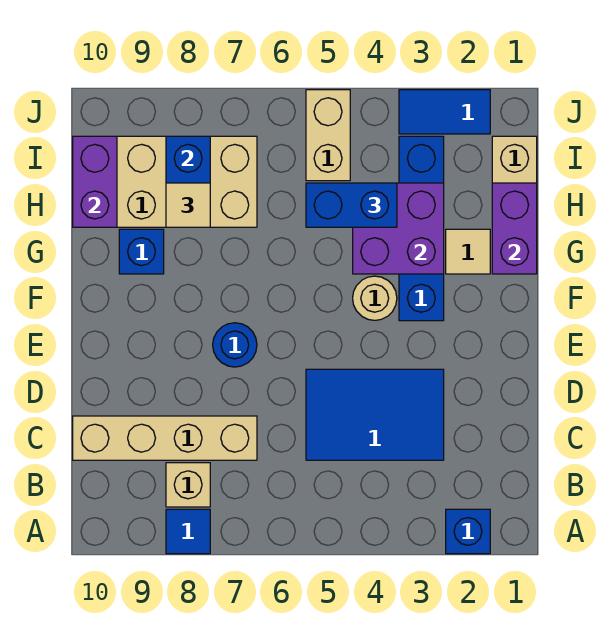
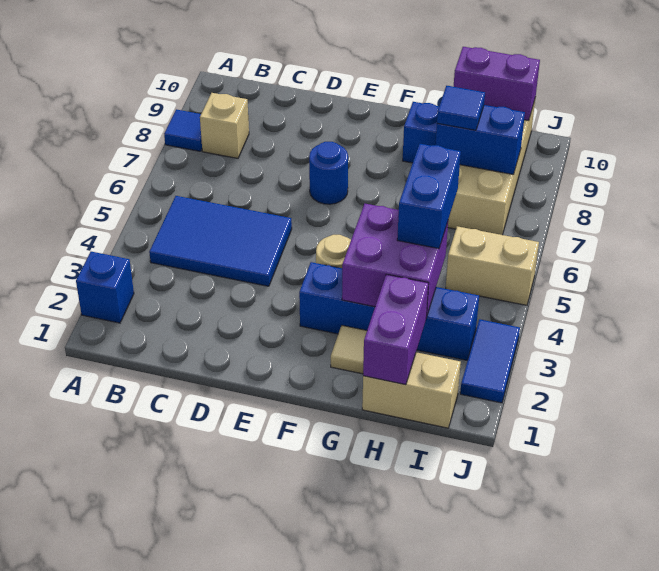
blue 2x3 tile [306,369,444,460] -> blue 2x3 tile turned to [149,196,292,286]
tan 1x4 brick [73,416,257,460] -> none
purple 1x2 brick [492,183,537,274] -> purple 1x2 brick turned to [363,274,429,385]
tan 1x1 tile [166,183,210,227] -> blue 1x1 tile [437,86,485,130]

